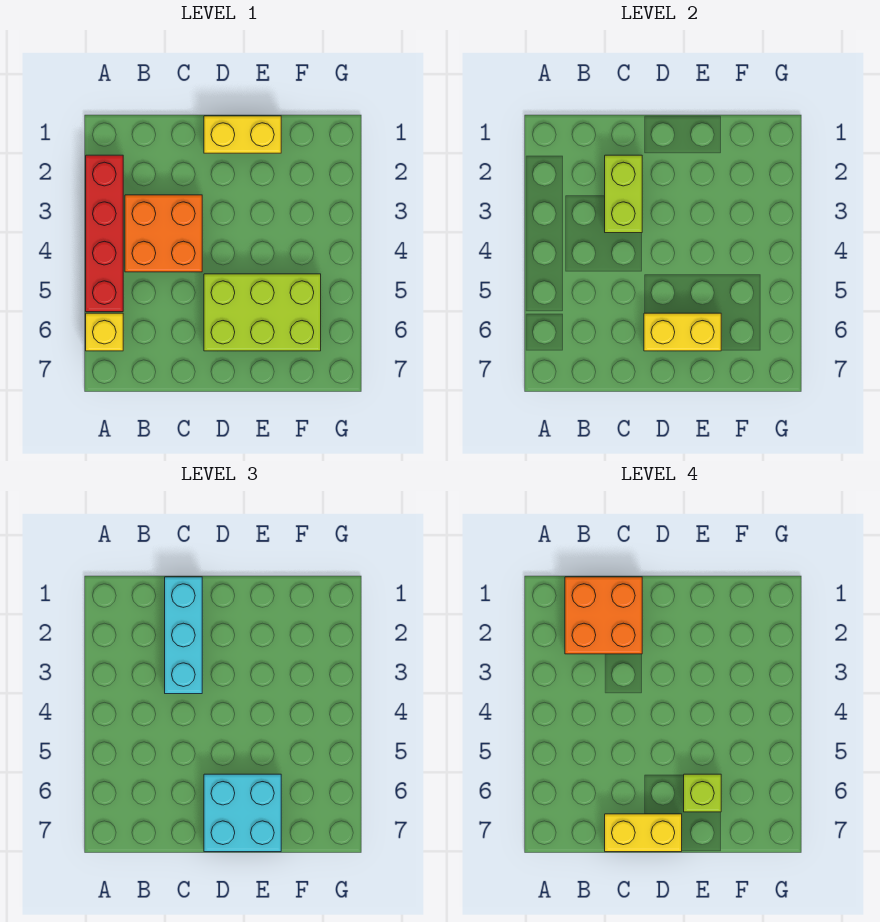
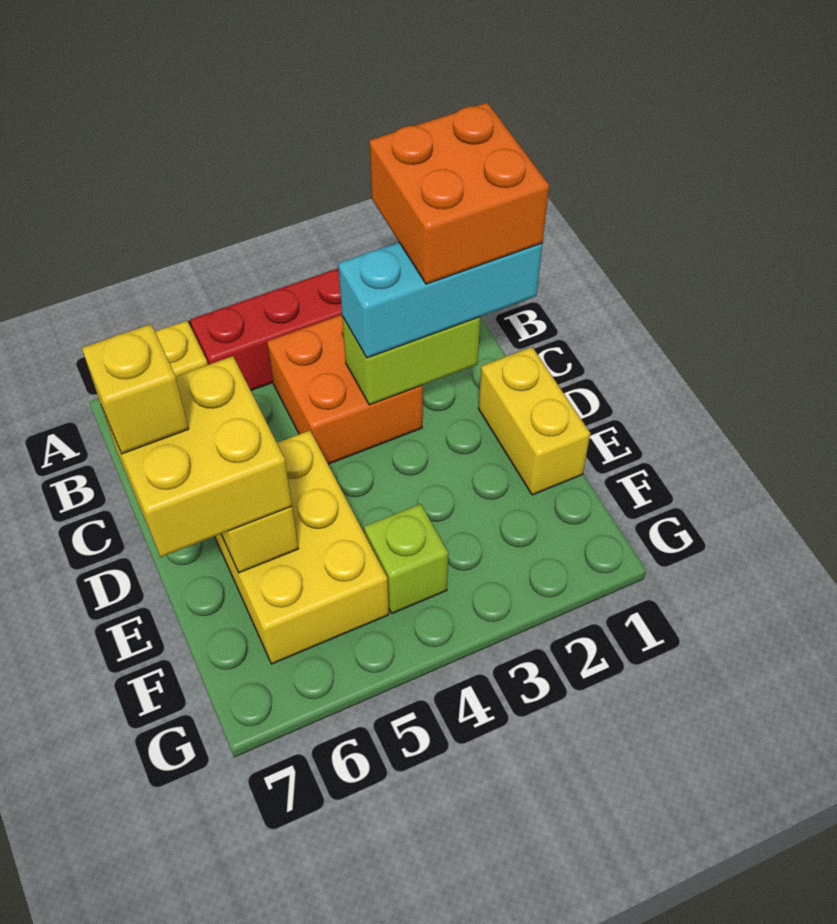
yellow 1x2 brick [605,814,682,852] -> yellow 1x1 brick [82,324,189,454]
lime 2x3 brick [204,274,321,351] -> yellow 2x3 brick [215,431,389,664]
cyan 2x2 brick [204,774,281,852] -> yellow 2x2 brick [102,356,292,557]
lime 1x1 brick [684,774,721,812] -> lime 1x1 brick moved to [364,504,448,613]

